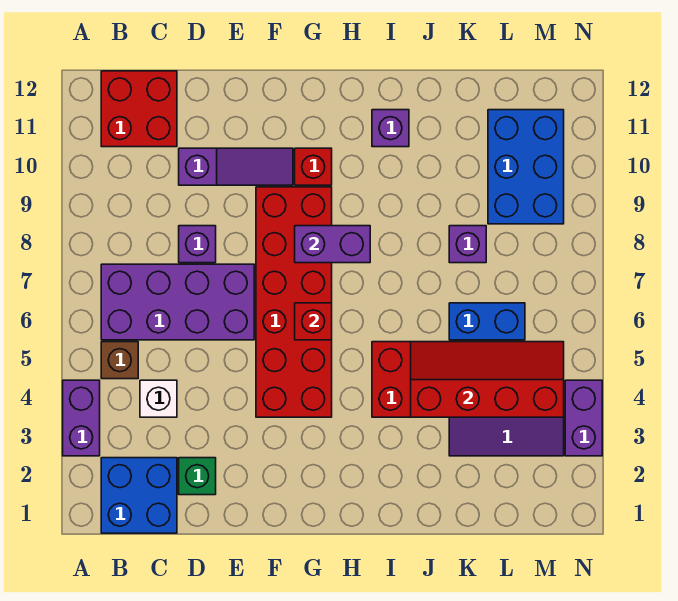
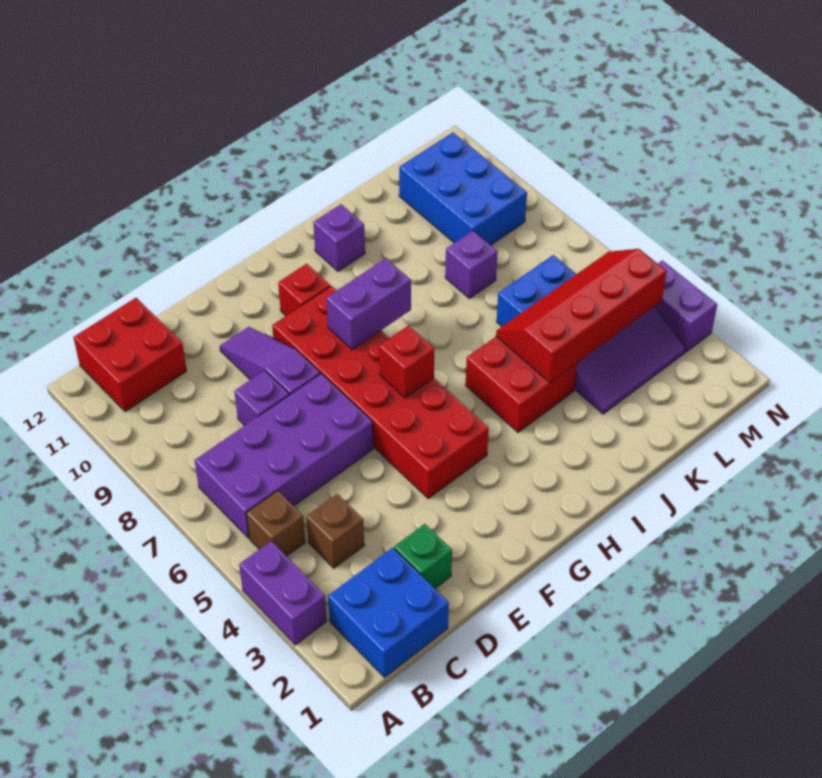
white 1x1 brick [140,380,177,417] -> brown 1x1 brick [306,494,364,568]
purple 1x3 slope [179,148,293,185] -> purple 1x3 slope turned to [220,327,320,395]

